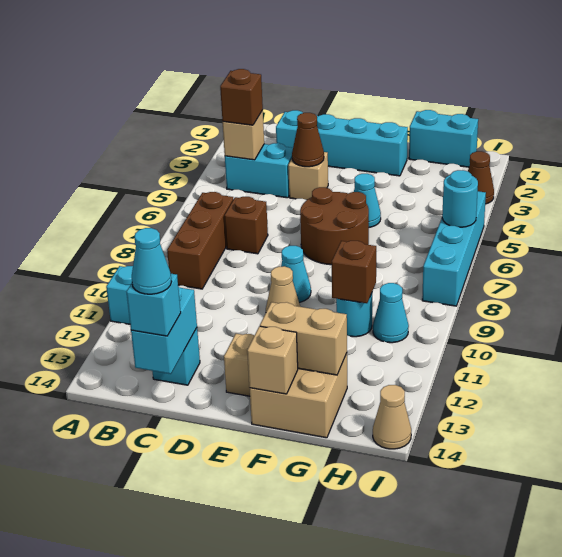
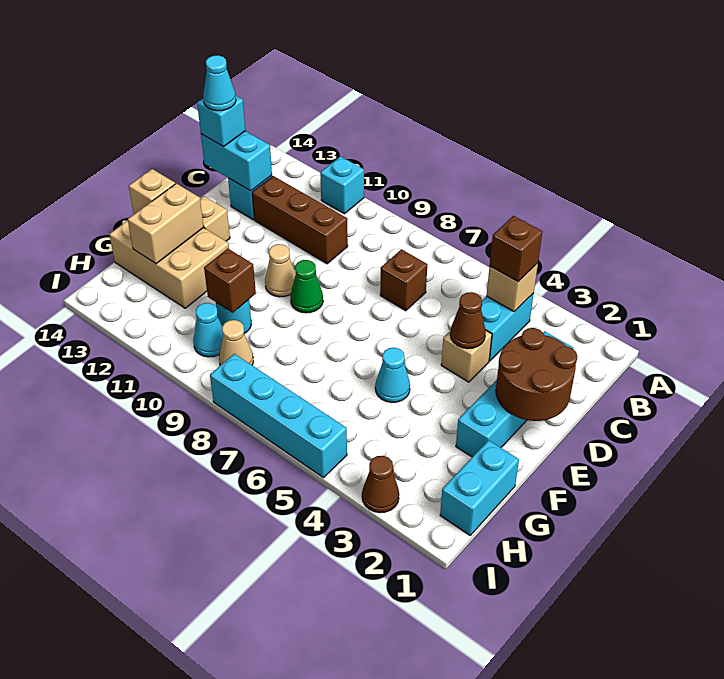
brown 1x3 brick [167,192,234,289] -> brown 1x3 brick moved to [252,176,348,264]
brown 2x2 round brick [300,187,369,265] -> brown 2x2 round brick moved to [496,328,577,421]
cyan 1x1 cone [281,246,311,303] -> green 1x1 cone [290,260,323,313]
tan 2x2 brick [250,353,347,438] -> tan 2x3 brick [109,221,229,308]
cyan 1x1 round brick [442,170,478,227] -> none
tan 1x1 cone [373,385,411,449] -> tan 1x1 cone moved to [219,320,253,365]

